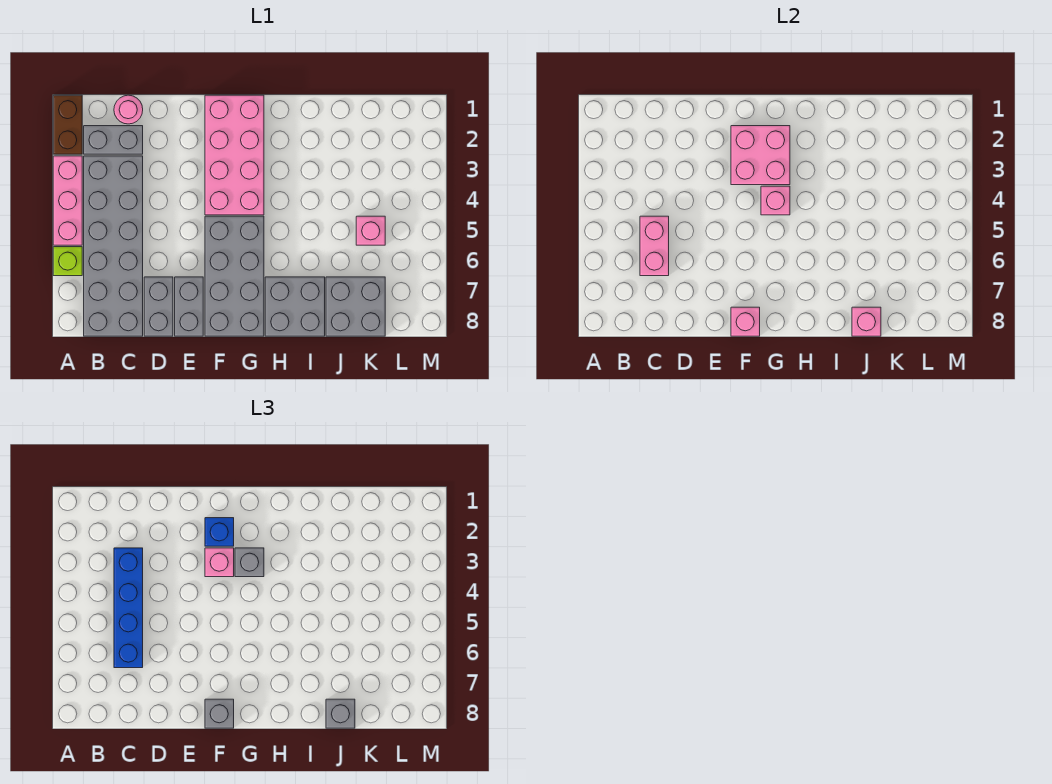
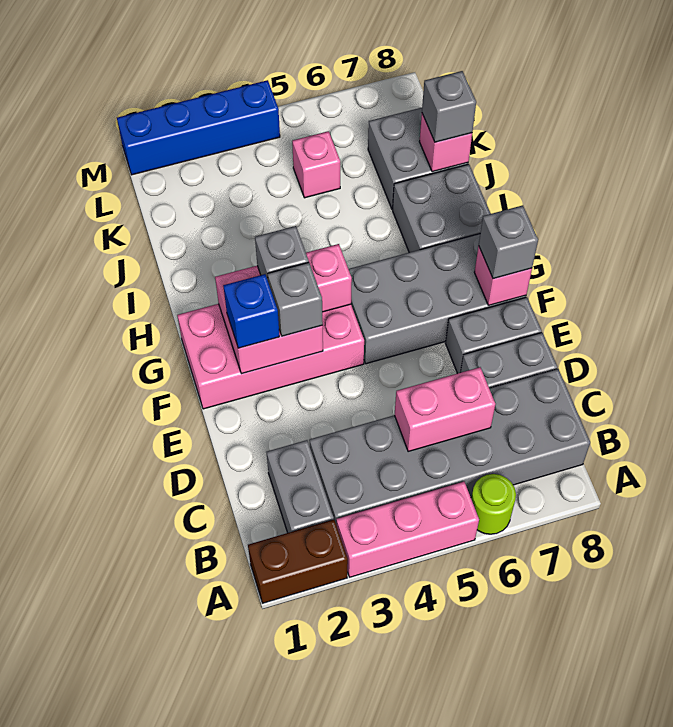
lime 1x1 brick [53,247,82,276] -> lime 1x1 round brick [471,474,516,534]
pink 1x1 round brick [114,95,143,124] -> none
blue 1x4 brick [114,548,143,668] -> blue 1x4 brick moved to [117,80,280,175]
pink 1x1 brick [205,548,234,577] -> grey 1x1 brick [268,262,323,336]

